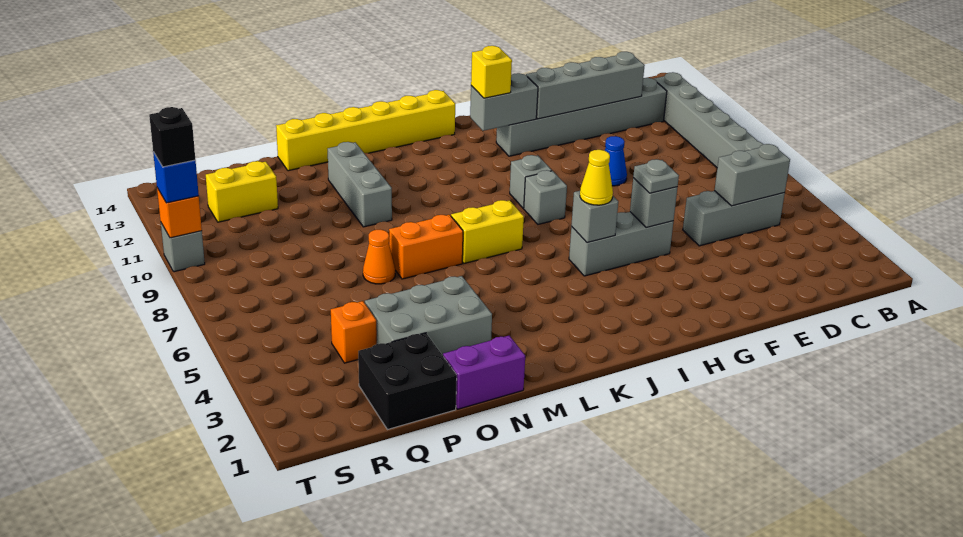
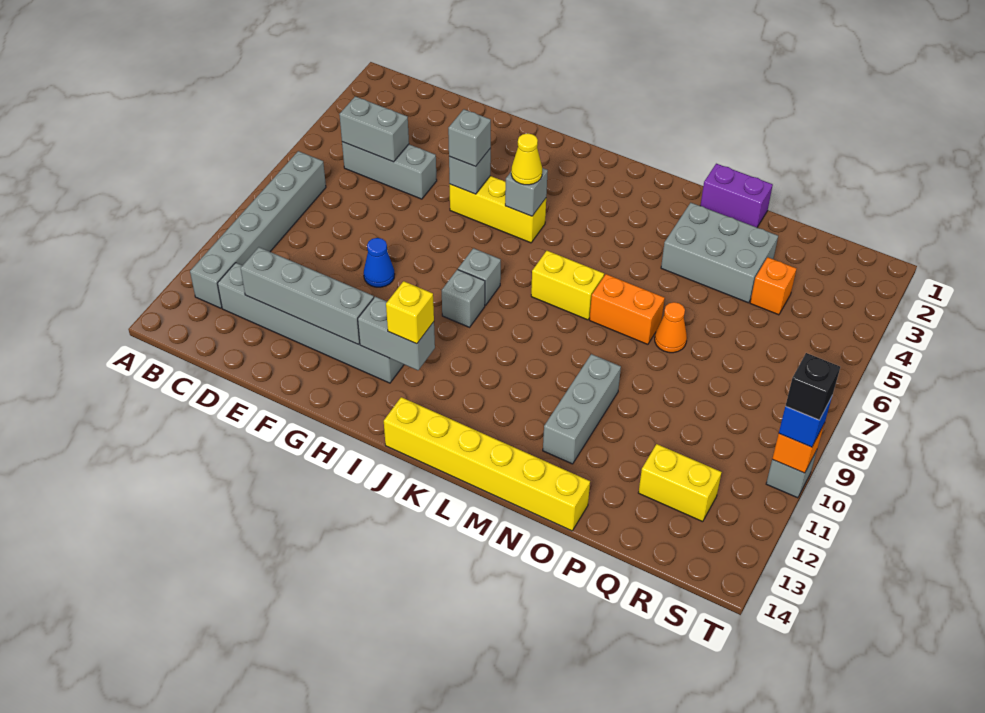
grey 1x3 brick [569,212,673,276] -> yellow 1x3 brick [450,176,546,243]
grey 1x1 plate [633,159,679,193] -> grey 1x1 brick [448,109,491,166]
black 2x2 brick [358,333,457,430] -> none

